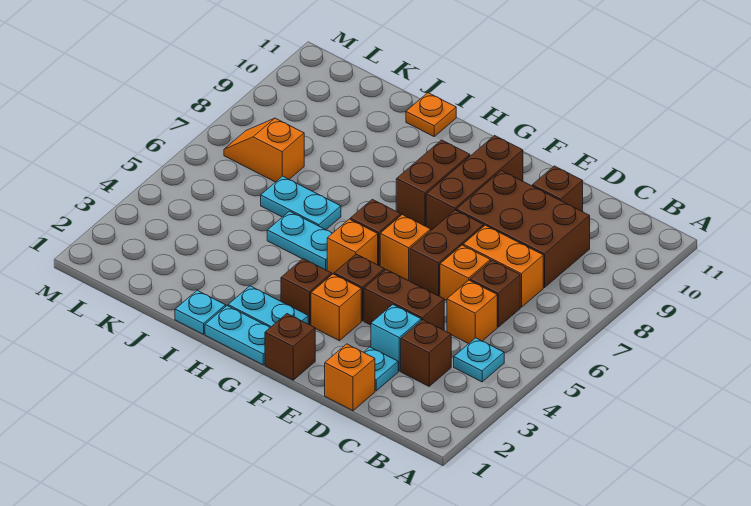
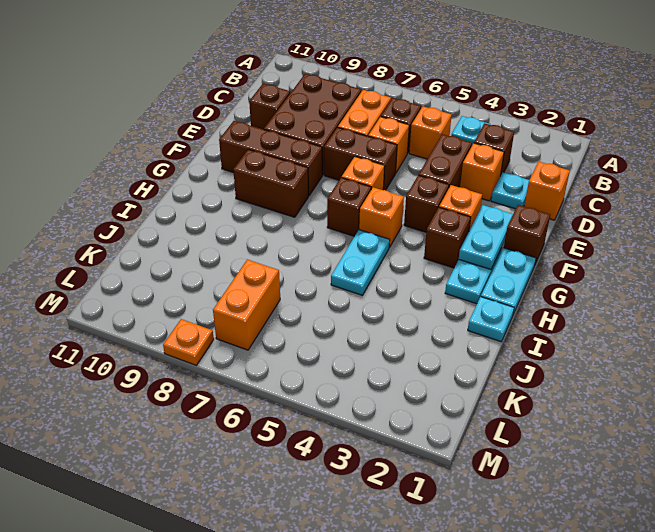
cyan 1x1 brick [371,305,421,371] -> orange 1x1 brick [460,143,504,201]
cyan 1x2 plate [261,176,341,230] -> cyan 1x2 plate moved to [459,205,513,269]
orange 1x1 plate [406,93,456,136] -> orange 1x1 plate moved to [163,319,214,365]
orange 1x2 slope [224,118,304,182] -> orange 1x2 brick [213,259,280,350]

